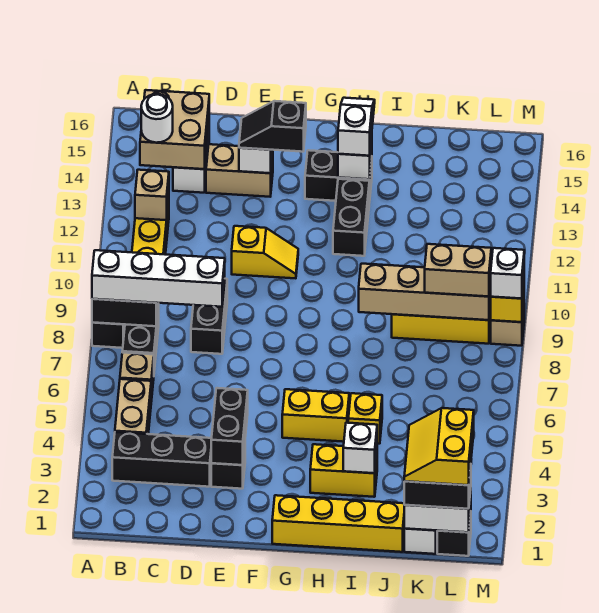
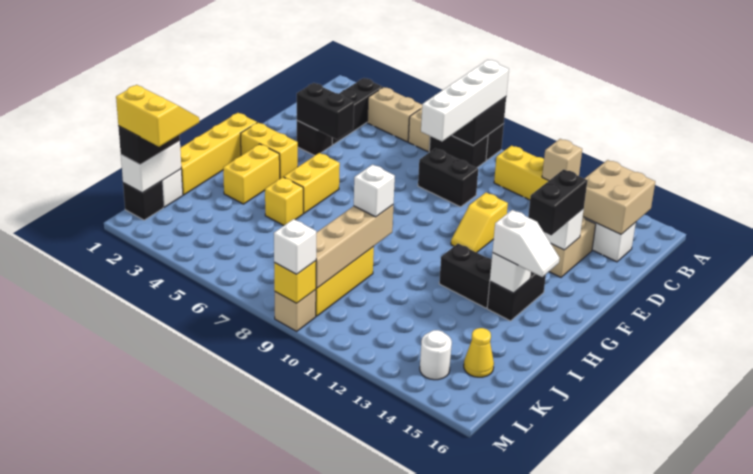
white 1x1 round brick [141,94,173,143] -> white 1x1 round brick moved to [420,330,452,380]
black 1x2 slope [239,101,306,152] -> black 1x2 brick [528,169,588,235]
none -> yellow 1x2 brick [240,123,298,179]
white 1x1 brick [343,423,377,473] -> white 1x1 brick moved to [354,165,395,217]
tan 1x2 brick [425,244,491,297] -> none
none -> yellow 1x1 cone [464,328,494,377]

